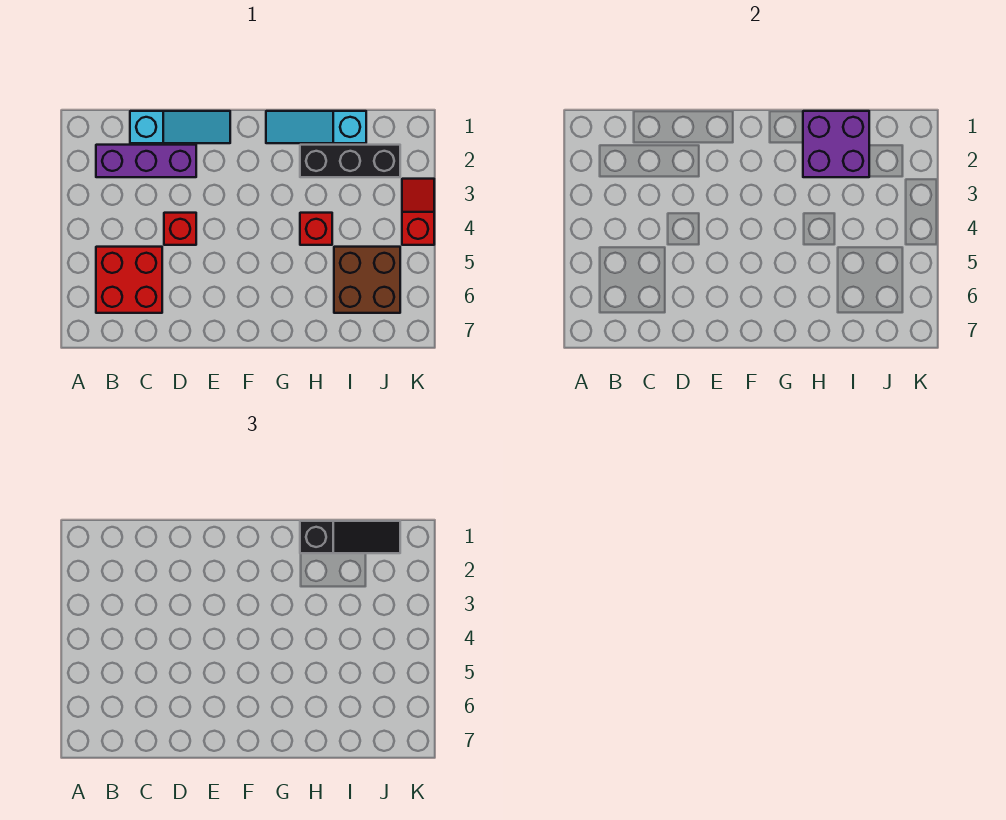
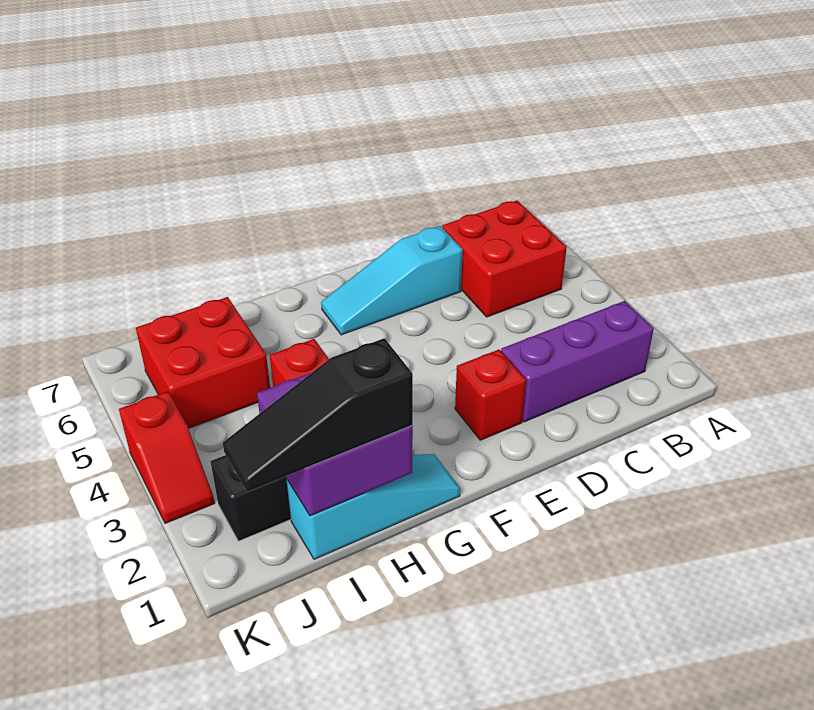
cyan 1x3 slope [130,111,230,143] -> cyan 1x3 slope moved to [321,226,463,335]
red 1x1 brick [164,213,196,245] -> red 1x1 brick moved to [455,350,526,440]
brown 2x2 brick [334,247,400,313] -> red 2x2 brick [136,297,270,428]

